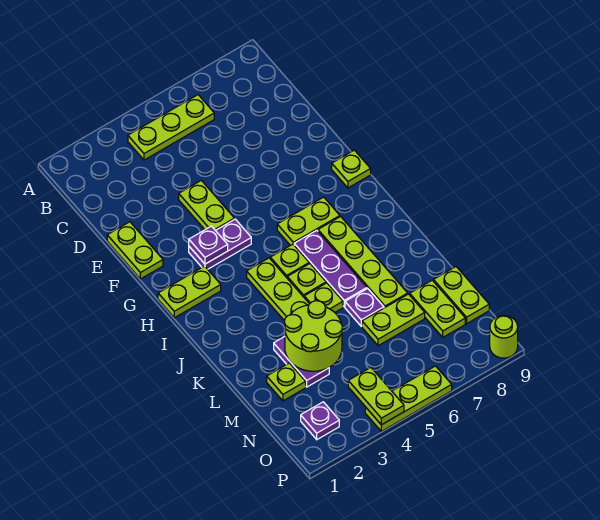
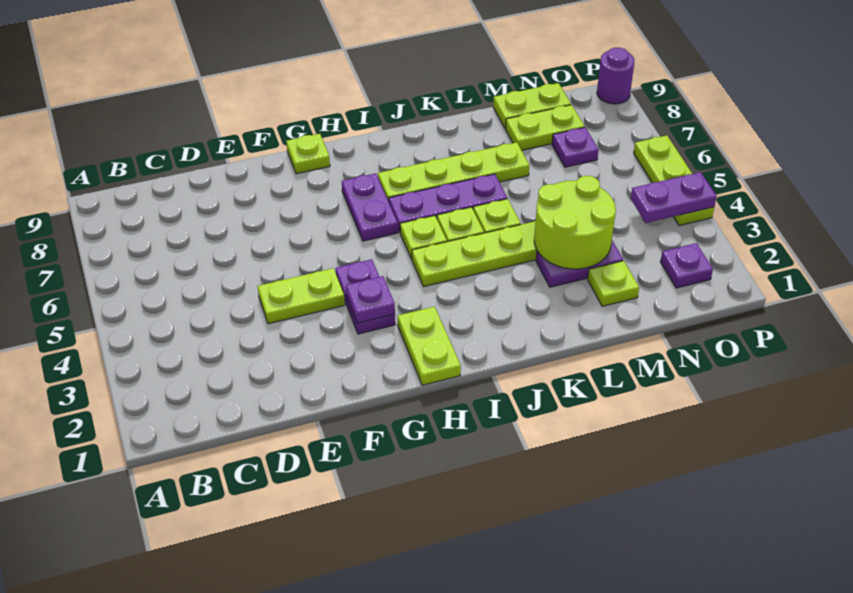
lime 1x3 plate [128,95,214,160] -> none
lime 1x2 plate [107,222,163,279] -> none
lime 1x2 plate [277,197,340,245] -> purple 1x2 plate [342,173,398,241]
purple 1x1 plate [345,288,384,326] -> purple 1x1 plate moved to [552,127,599,167]
lime 1x2 plate [362,294,425,346] -> none
lime 1x2 plate [348,368,404,425] -> purple 1x2 plate [631,172,717,223]
lime 1x1 round brick [490,315,518,358] -> purple 1x1 round brick [597,48,635,104]

